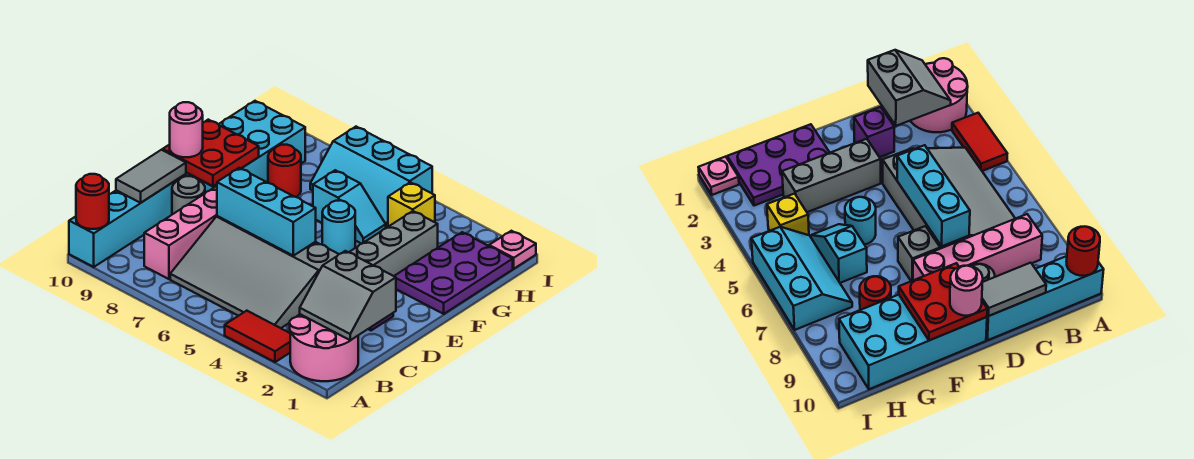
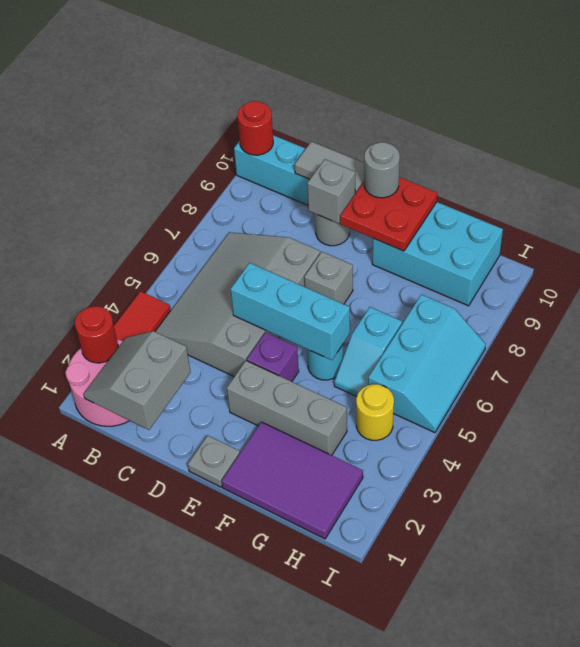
pink 1x4 brick [144,186,217,279] -> none
purple 1x1 brick [854,107,894,157] -> purple 1x1 brick moved to [247,332,299,382]
cyan 1x3 brick [217,168,316,256] -> cyan 1x3 brick turned to [230,263,350,360]
none -> grey 1x1 brick [307,159,355,224]
none -> grey 1x1 plate [188,435,240,487]
cyan 2x4 brick [186,101,305,193] -> cyan 2x3 brick [372,202,503,306]
pink 1x1 round brick [170,102,203,157] -> grey 1x1 round brick [364,142,400,198]
purple 2x3 plate [394,232,513,314] -> purple 2x3 tile [222,422,363,539]
red 1x1 round brick [268,145,301,197] -> red 1x1 round brick moved to [75,306,118,363]
yellow 1x1 brick [388,182,435,227] -> yellow 1x1 round brick [356,384,394,440]
cyan 2x3 slope [310,127,432,228] -> cyan 2x3 slope turned to [368,294,486,433]
pink 1x1 plate [489,231,536,269] -> none

